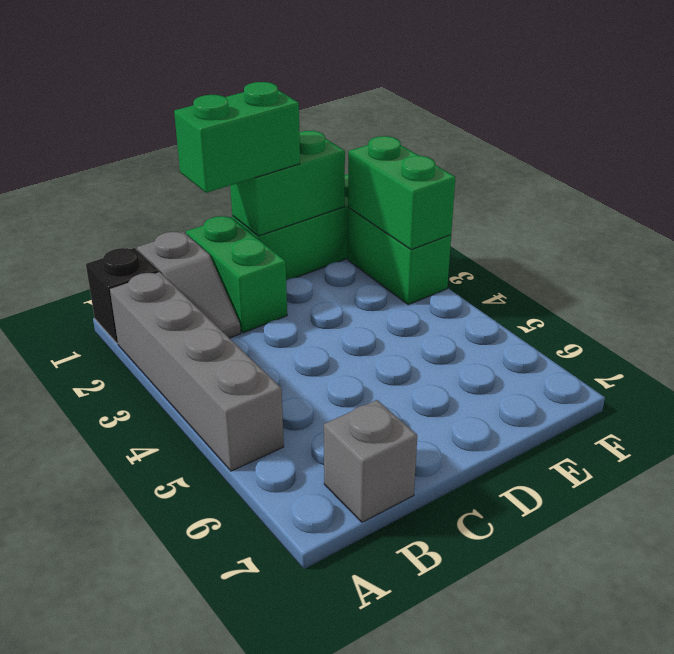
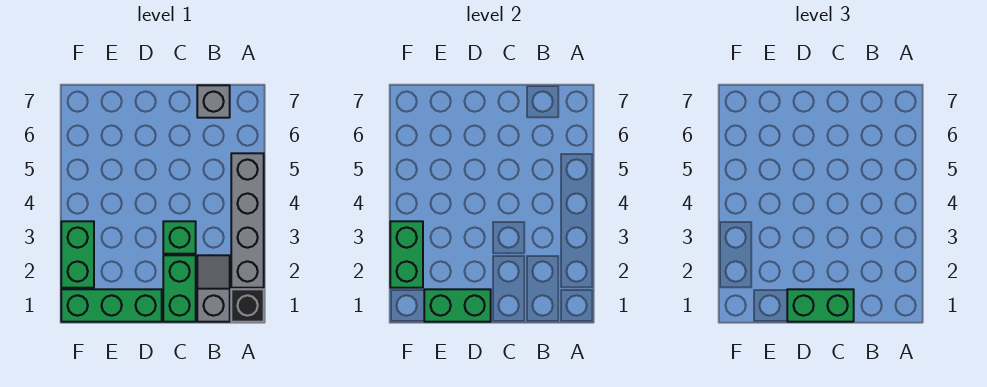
none -> green 1x1 brick [163,221,196,254]

